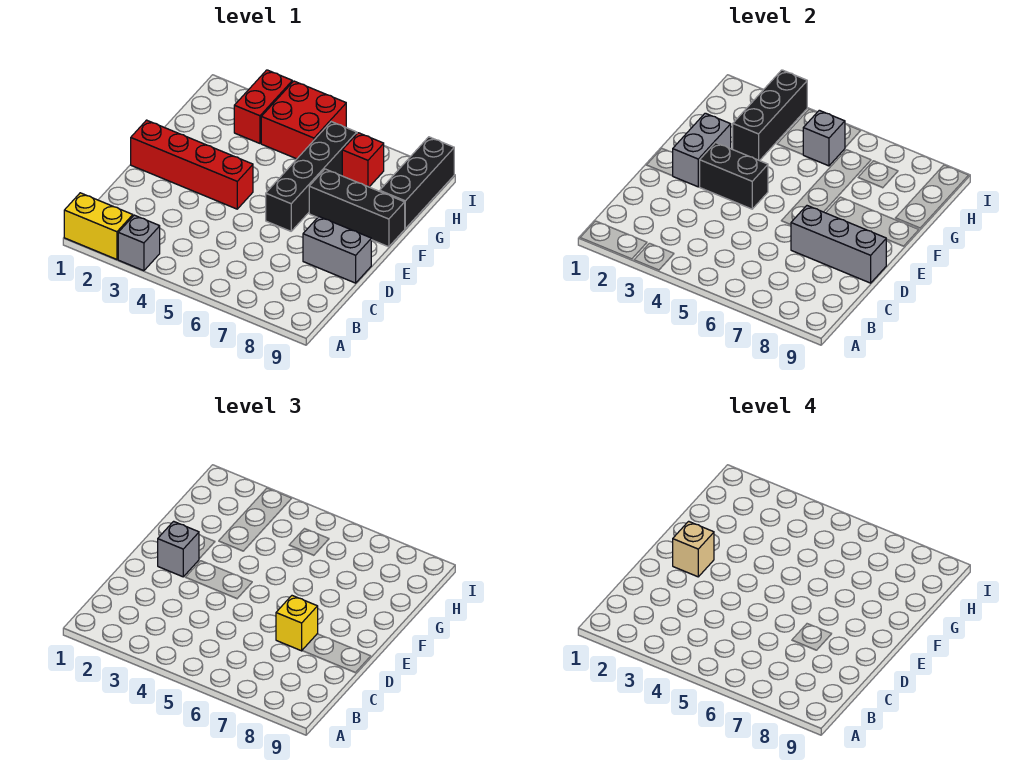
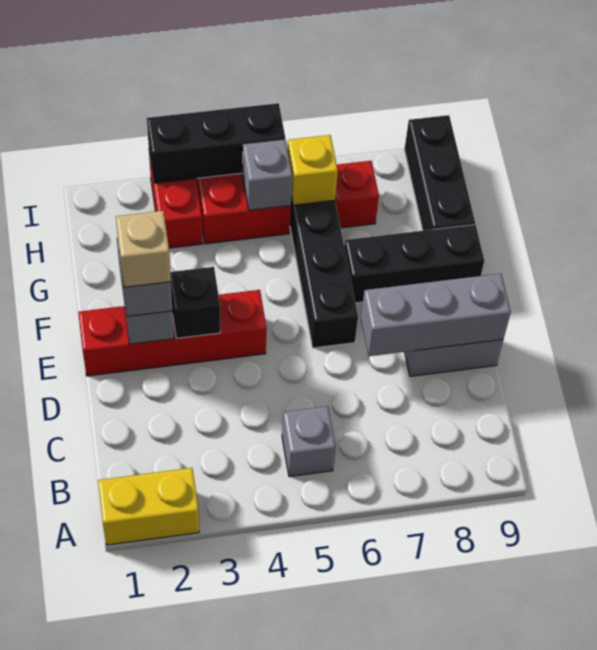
grey 1x1 brick [118,215,160,271] -> grey 1x1 brick moved to [282,406,336,477]
yellow 1x1 brick [276,596,318,651] -> yellow 1x1 brick moved to [288,135,338,205]
black 1x2 brick [700,143,768,209] -> black 1x1 brick [170,267,220,338]
black 1x3 brick [733,70,807,161] -> black 1x3 brick turned to [147,103,285,183]

